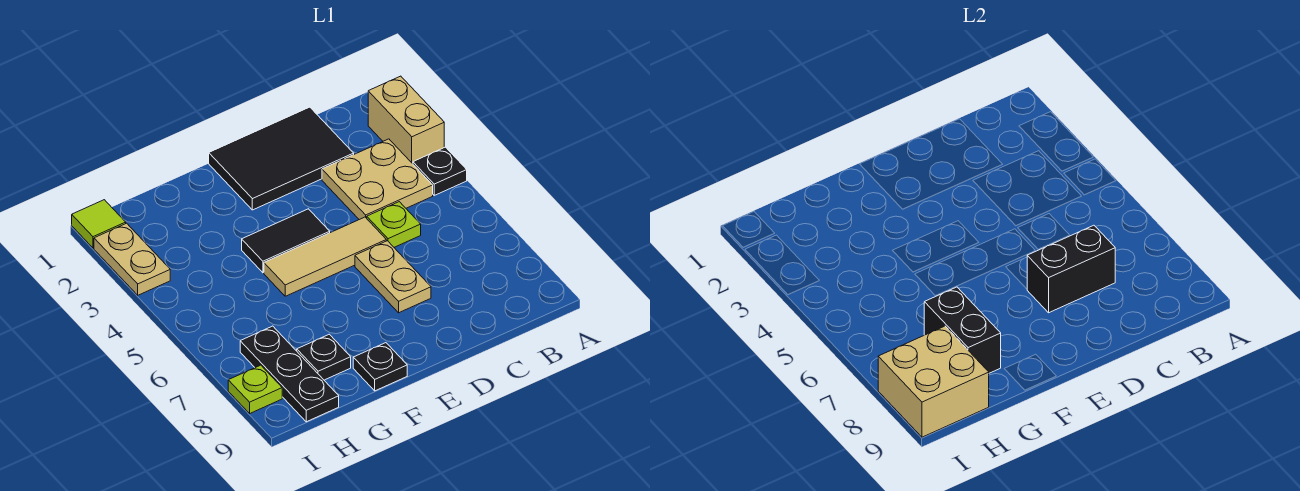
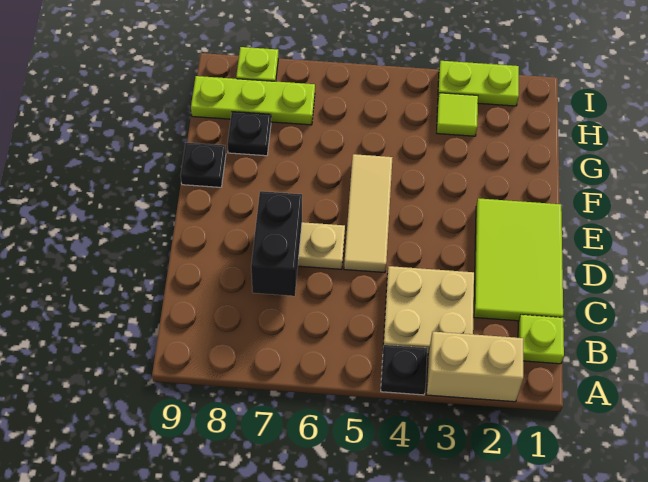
black 2x3 tile [209,107,354,210] -> lime 2x3 tile [474,198,563,321]
lime 1x1 plate [367,202,421,247] -> lime 1x1 plate moved to [518,315,564,364]
black 1x2 tile [242,209,330,273] -> none
black 1x2 brick [924,287,1001,373] -> none
black 1x3 plate [240,326,339,422] -> lime 1x3 plate [191,76,315,125]
tan 2x2 brick [878,326,989,437] -> none
lime 1x1 tile [72,200,126,248] -> lime 1x1 tile moved to [437,93,478,136]
tan 1x2 plate [94,223,170,295] -> lime 1x2 plate [438,61,519,106]

